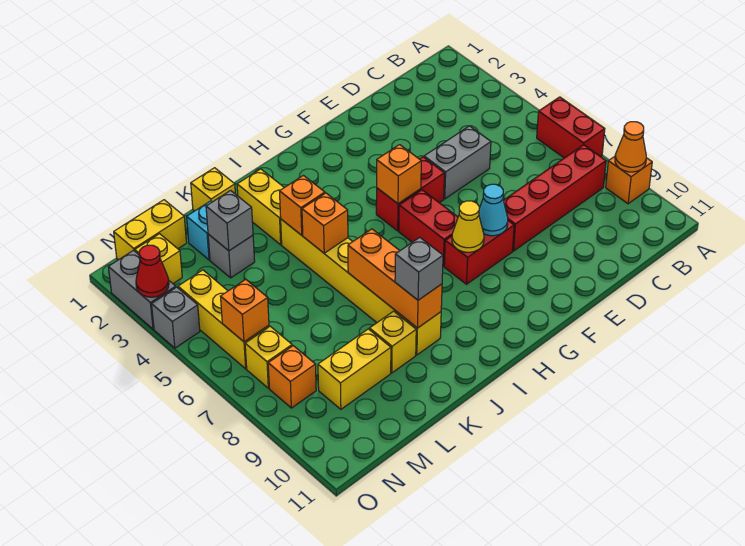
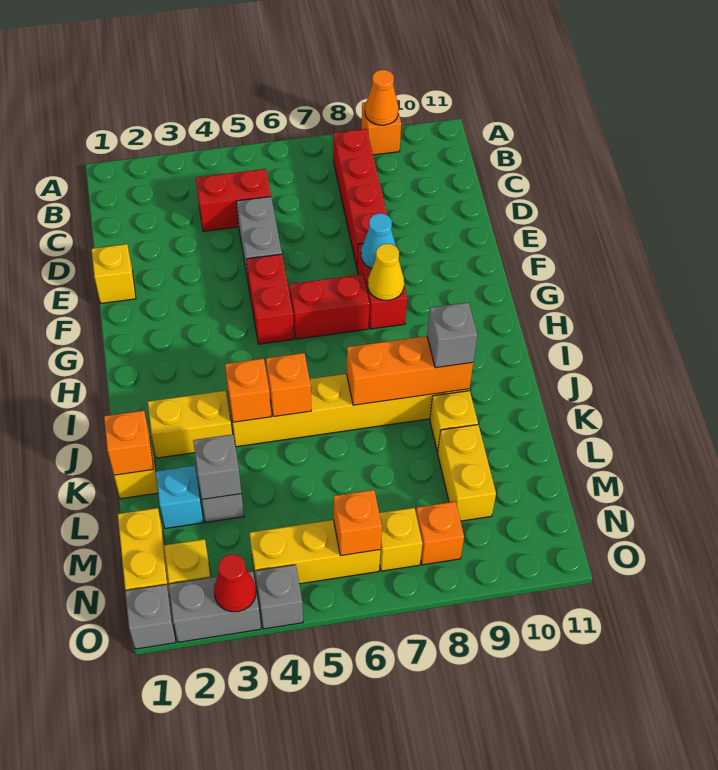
red 1x2 brick [537,97,605,158] -> red 1x2 brick moved to [196,169,271,231]
none -> yellow 1x1 brick [92,244,136,303]
orange 1x1 brick [377,145,421,204] -> orange 1x1 brick moved to [104,411,153,475]
none -> grey 1x1 brick [125,584,176,649]

